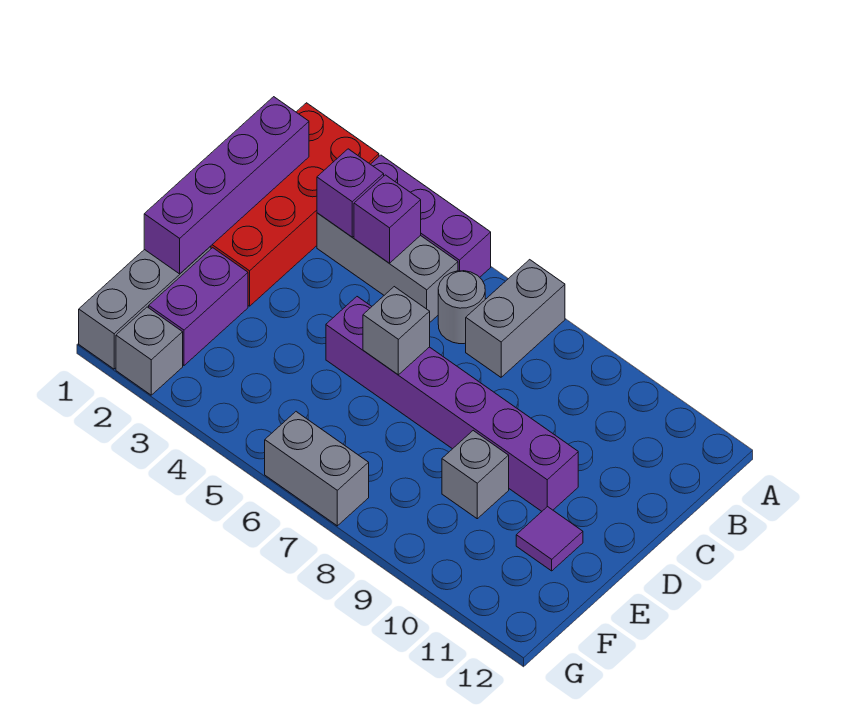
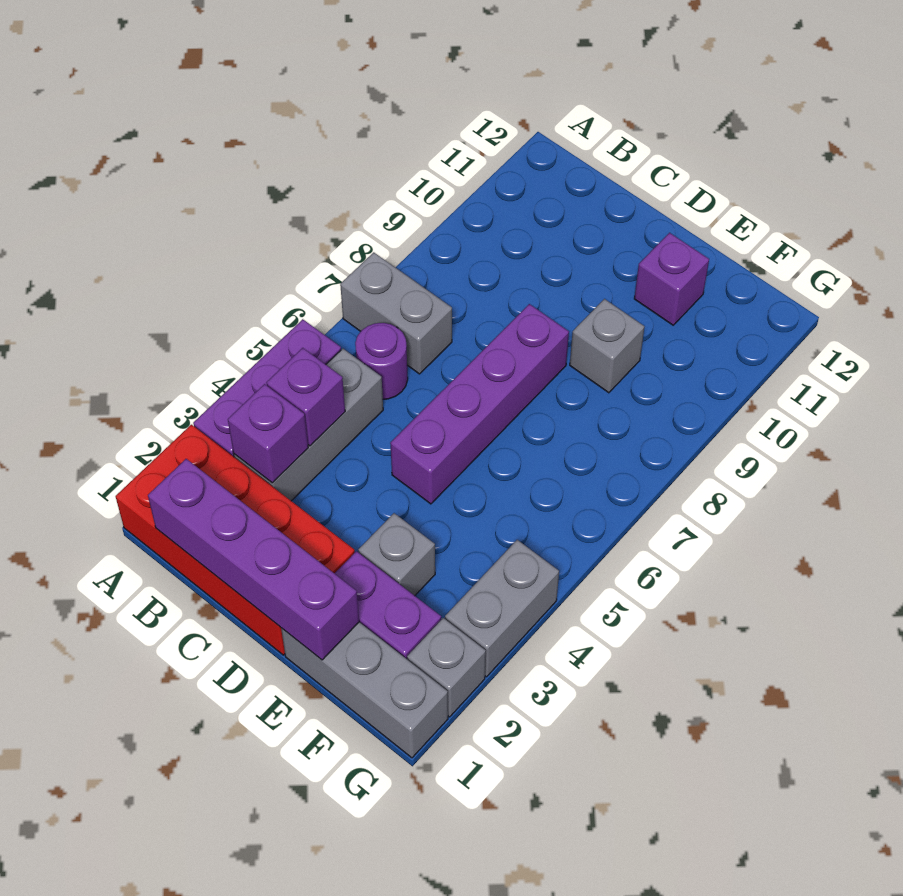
grey 1x1 round brick [438,271,485,344] -> purple 1x1 round brick [355,323,408,399]
purple 1x6 brick [326,297,578,511] -> purple 1x4 brick [390,304,569,504]
grey 1x1 brick [363,287,430,375] -> grey 1x1 brick moved to [358,513,435,596]
purple 1x1 tile [516,506,583,571] -> purple 1x1 brick [634,233,709,325]
grey 1x2 brick [265,412,369,526] -> grey 1x2 brick moved to [445,540,559,677]

